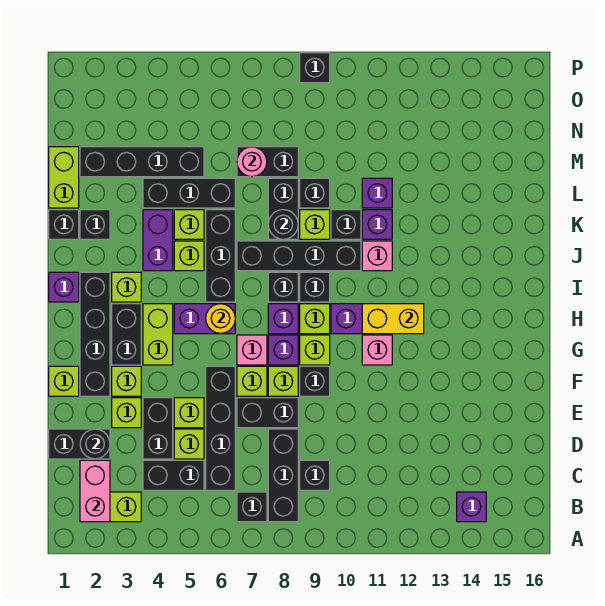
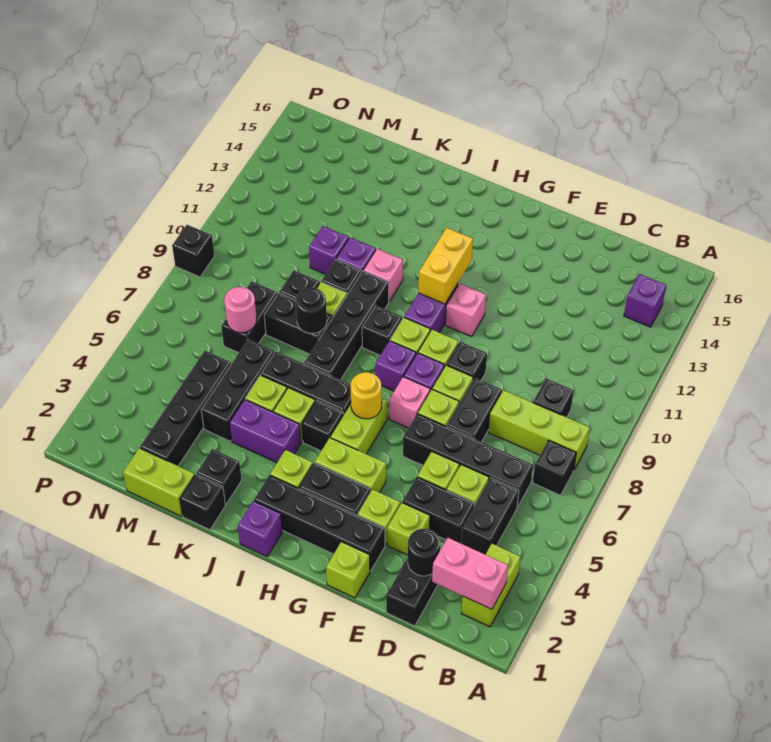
black 1x3 brick [268,429,298,522] -> lime 1x3 brick [489,390,590,469]
purple 1x2 brick [174,304,235,334] -> lime 1x2 brick [330,398,387,454]
black 1x1 brick [268,272,298,302] -> black 1x1 brick moved to [302,400,344,451]

